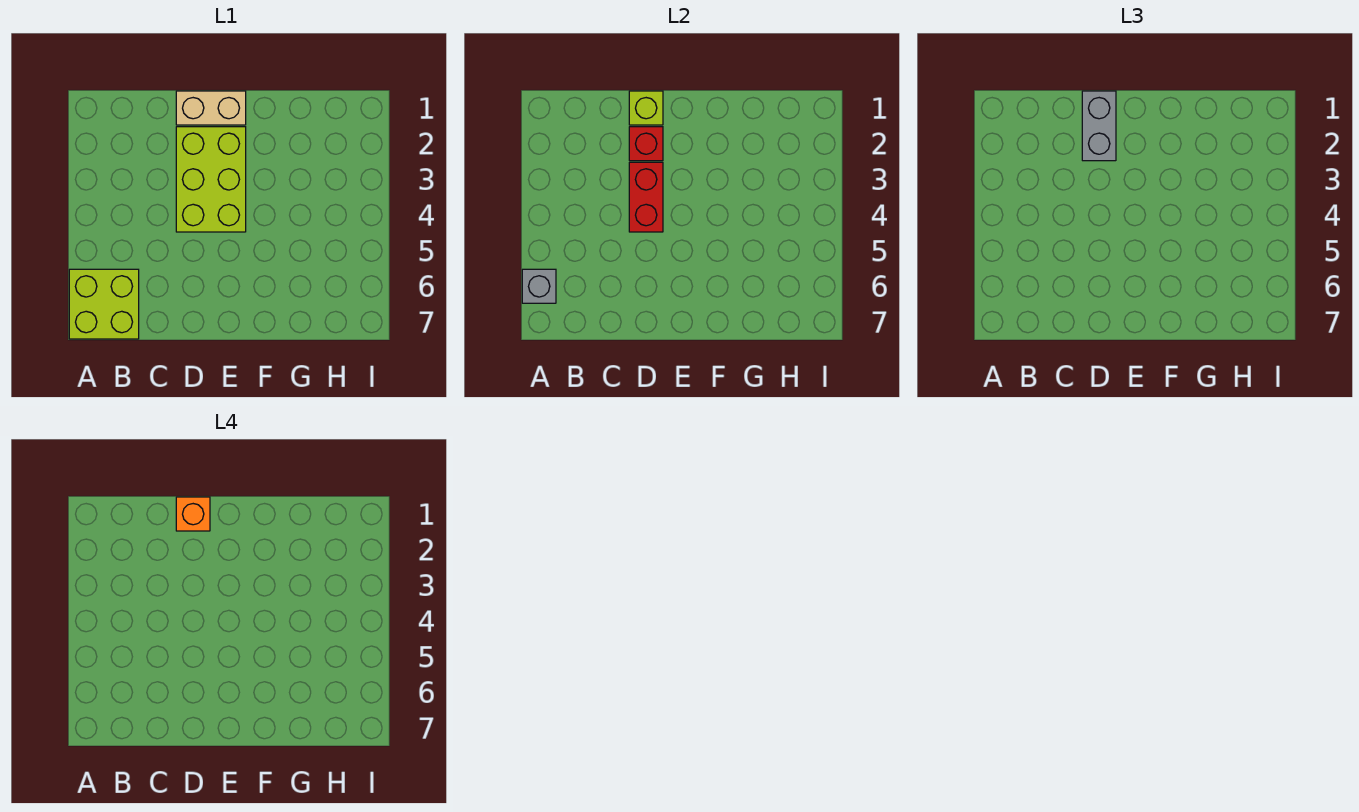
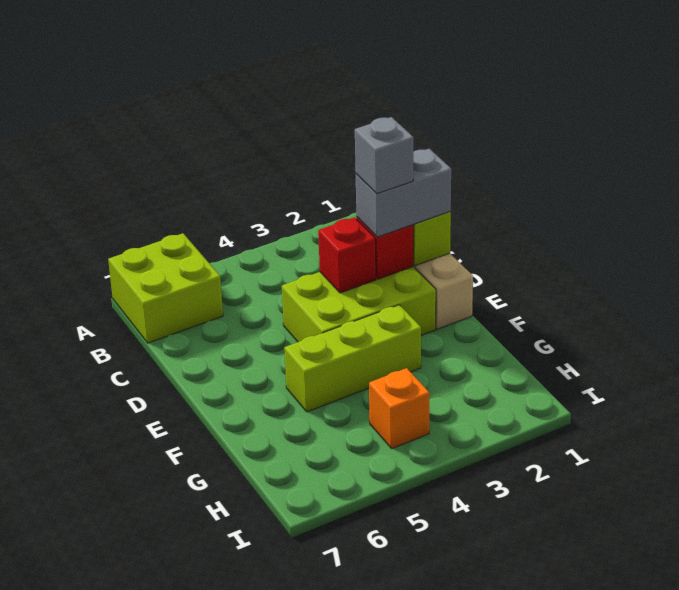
grey 1x1 brick [522,269,556,303] -> grey 1x1 brick moved to [355,117,413,194]
orange 1x1 brick [176,497,210,531] -> orange 1x1 brick moved to [369,368,429,448]
red 1x2 brick [629,162,663,232] -> red 1x1 brick [318,217,376,293]
none -> lime 1x3 brick [284,305,421,412]

